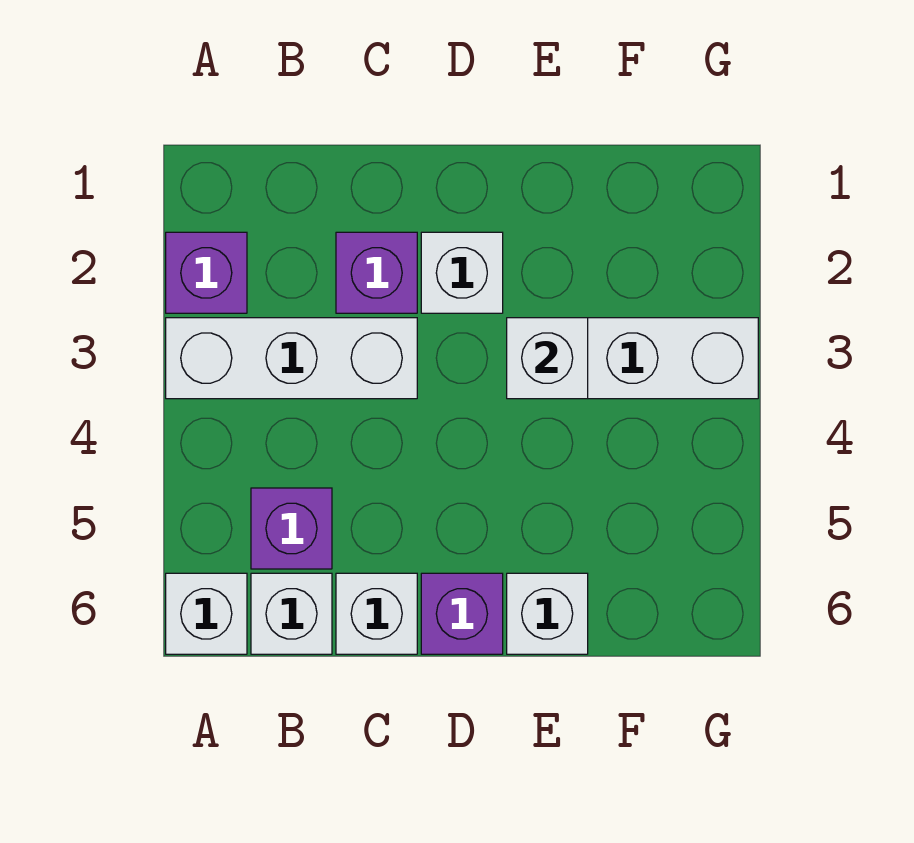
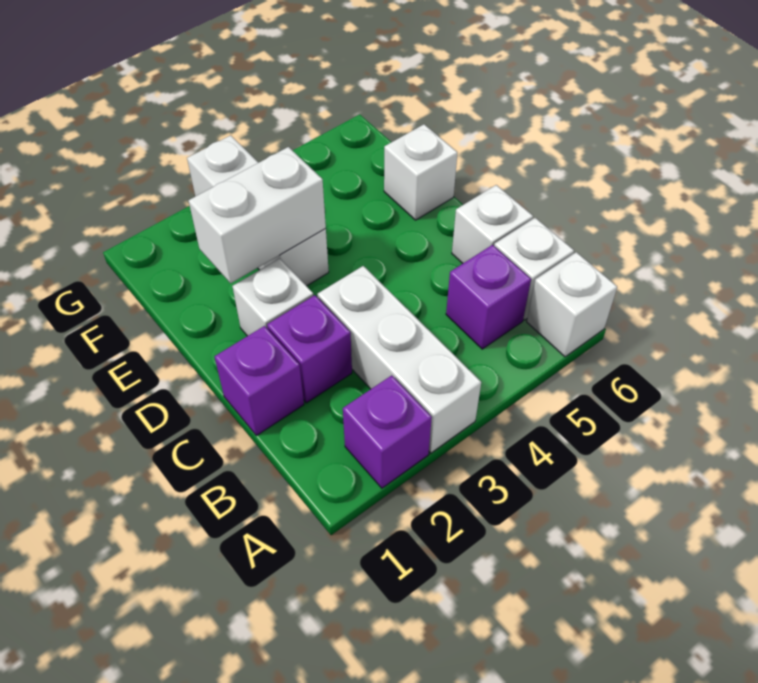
purple 1x1 brick [421,573,503,654] -> purple 1x1 brick moved to [214,326,304,436]
white 1x1 brick [507,318,588,399] -> white 1x2 brick [189,147,326,283]

